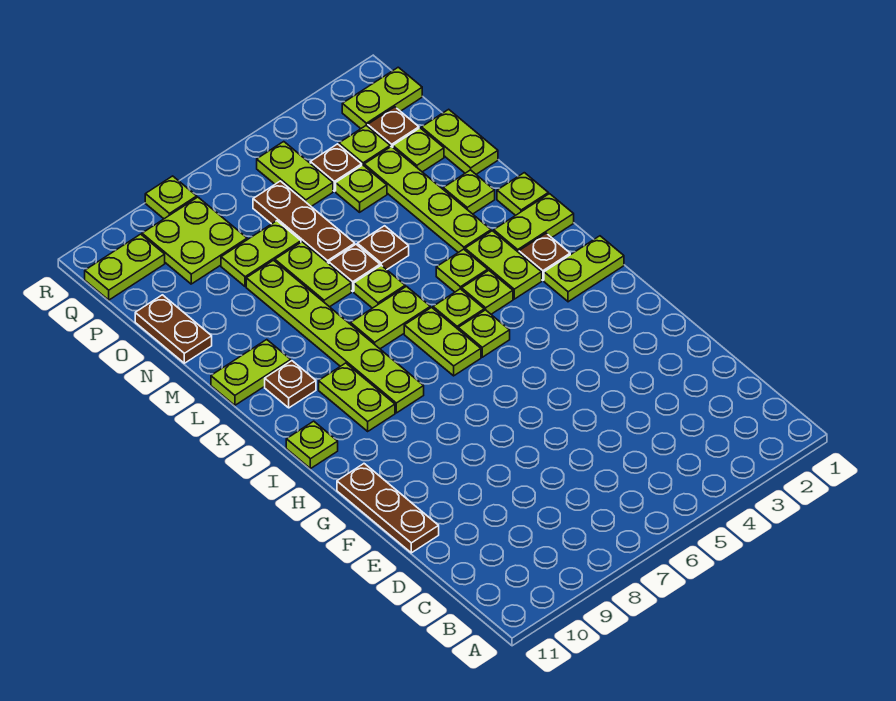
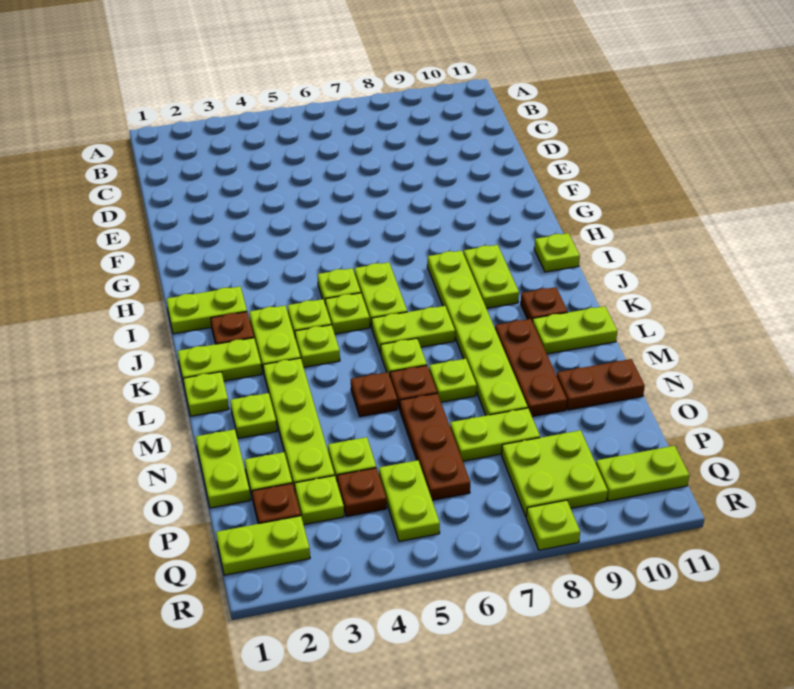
brown 1x3 plate [337,464,439,553] -> brown 1x3 plate moved to [495,319,567,417]
lime 1x2 plate [275,242,351,307] -> lime 1x1 plate [429,359,477,402]
brown 1x2 plate [135,295,212,363] -> brown 1x2 plate turned to [557,359,645,410]

